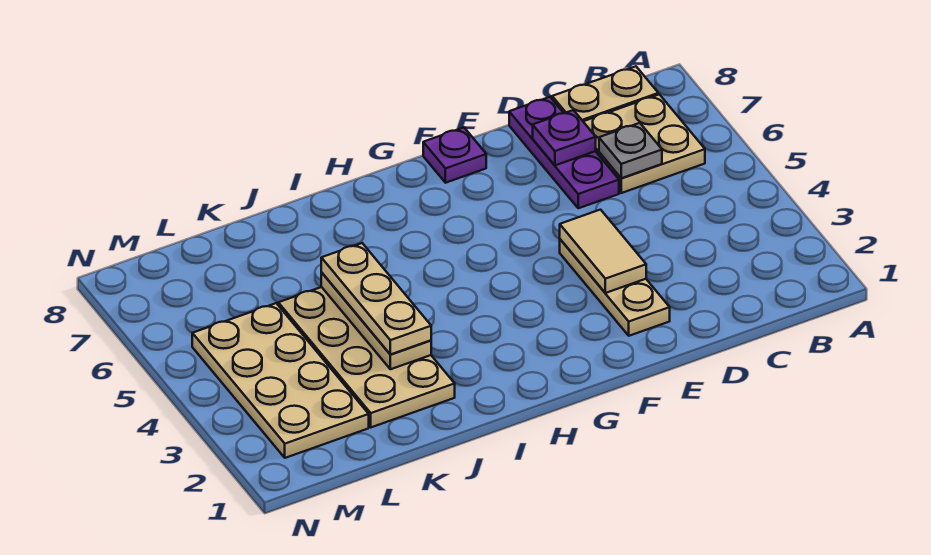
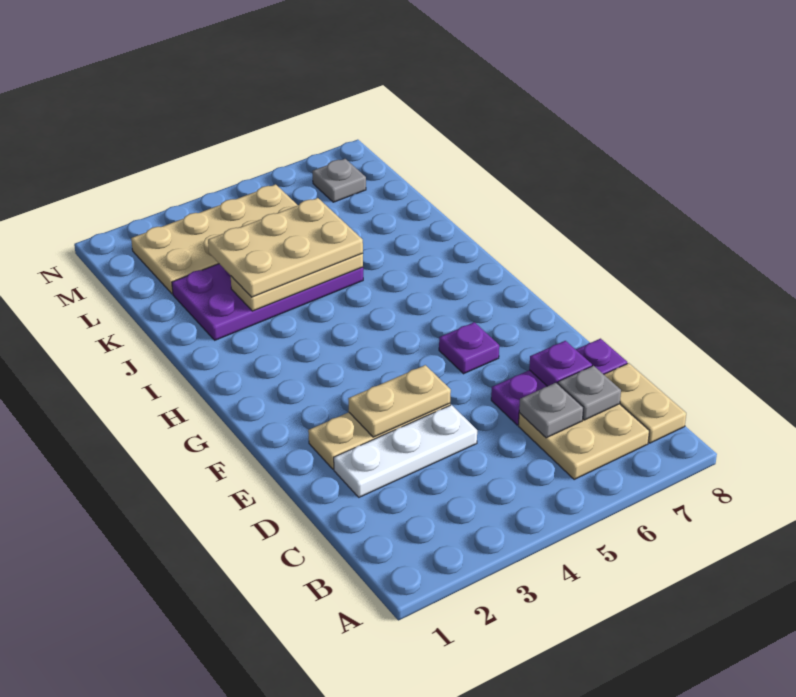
none -> grey 1x1 plate [558,366,621,420]
none -> white 1x3 plate [334,405,477,497]
tan 1x2 tile [560,210,646,293] -> tan 1x2 plate [348,365,451,437]
purple 1x1 plate [423,128,486,183] -> purple 1x1 plate moved to [439,322,499,374]
tan 2x4 plate [278,287,455,427] -> purple 2x4 plate [172,264,363,340]
tan 1x3 plate [321,243,431,354] -> tan 2x3 plate [208,198,363,297]
none -> grey 1x1 plate [312,159,366,202]

